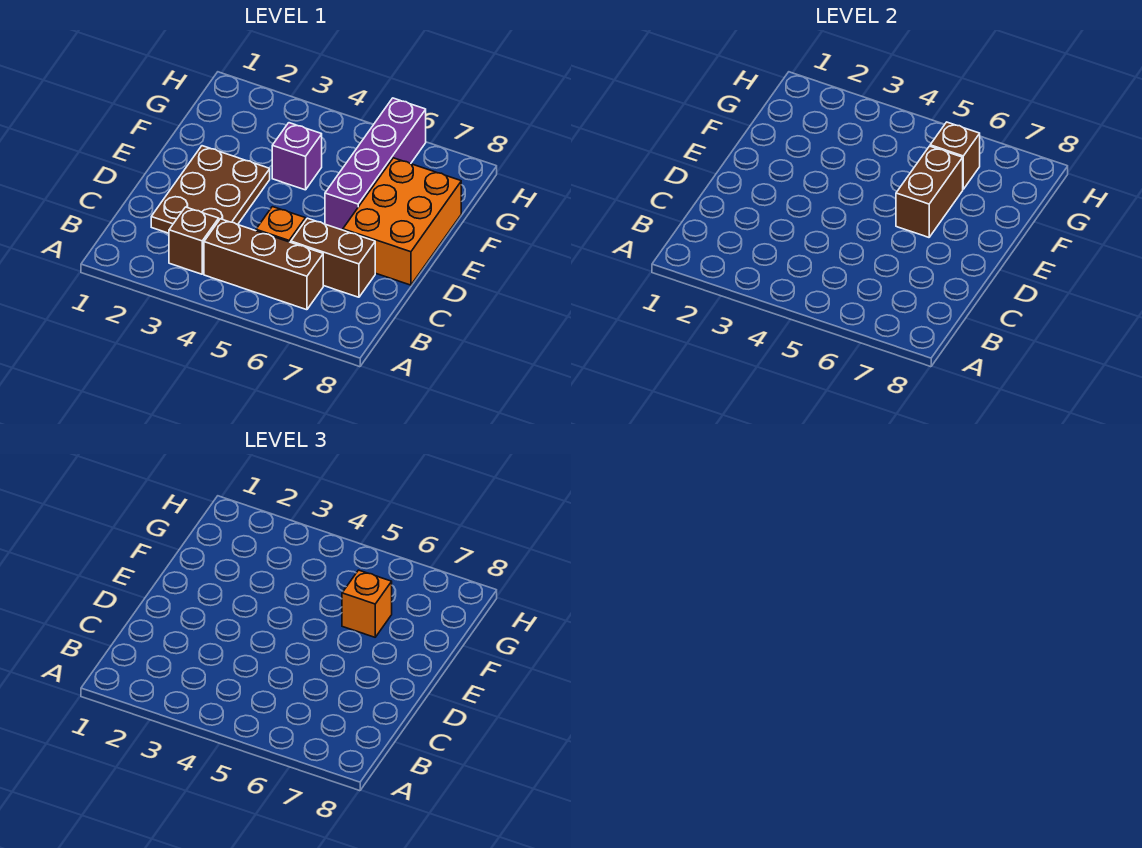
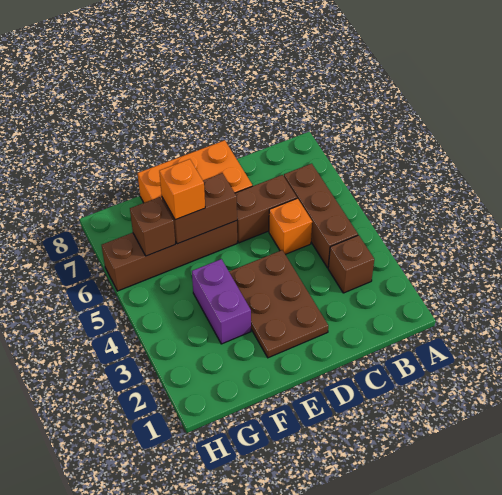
brown 2x3 plate [151,146,270,233] -> brown 2x3 plate turned to [229,250,328,358]
brown 1x2 brick [291,218,375,297] -> brown 1x2 brick turned to [235,175,297,243]
purple 1x4 brick [325,98,426,230] -> brown 1x4 brick [102,221,237,291]
purple 1x1 brick [272,123,322,190] -> purple 1x2 brick [192,259,251,344]

